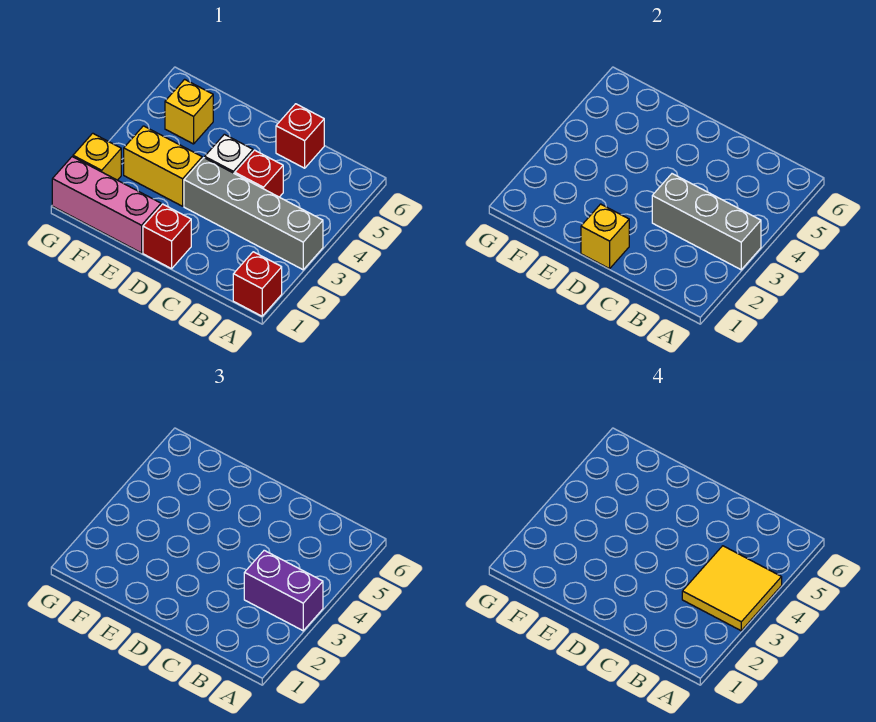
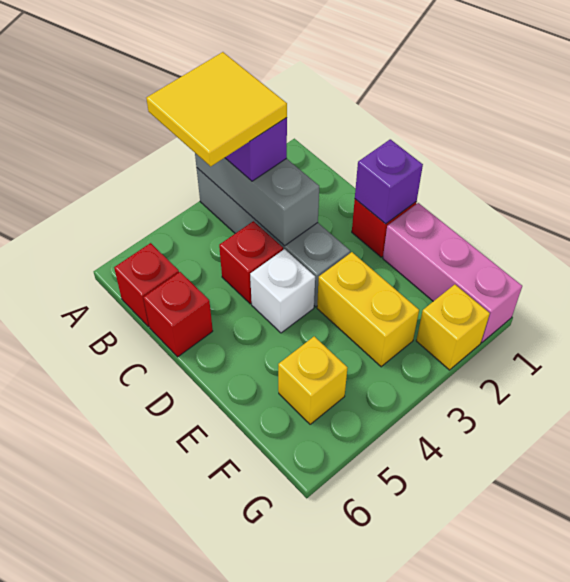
red 1x1 brick [233,252,282,316] -> red 1x1 brick moved to [114,243,179,327]
yellow 1x1 brick [581,204,629,269] -> purple 1x1 brick [355,139,423,224]

